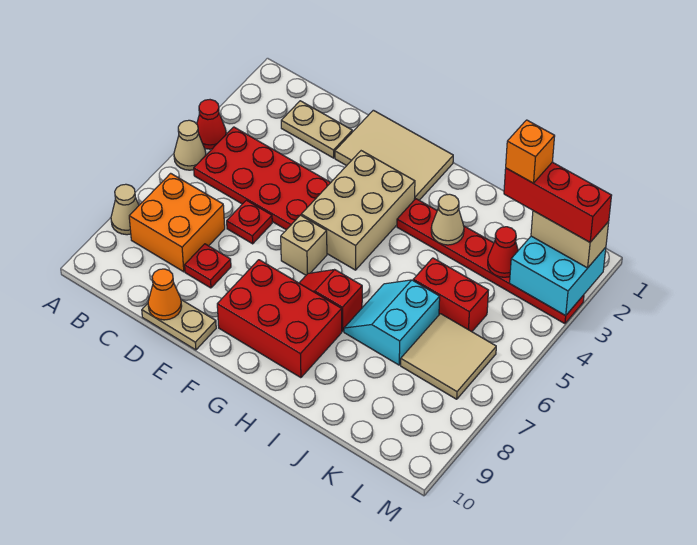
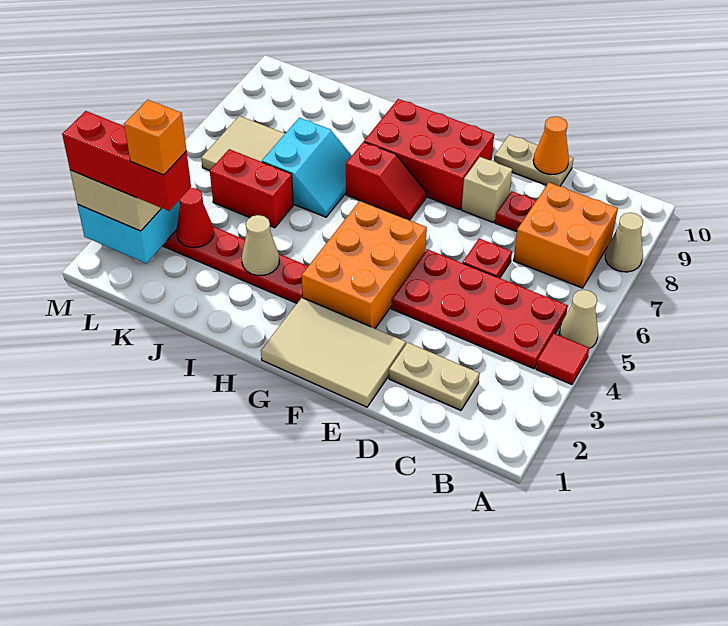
red 1x1 cone [197,100,226,149] -> red 1x1 tile [536,333,589,384]
tan 2x3 brick [301,151,415,270] -> orange 2x3 brick [302,201,427,328]
tan 1x1 brick [281,215,327,275] -> tan 1x1 brick moved to [462,157,512,223]

